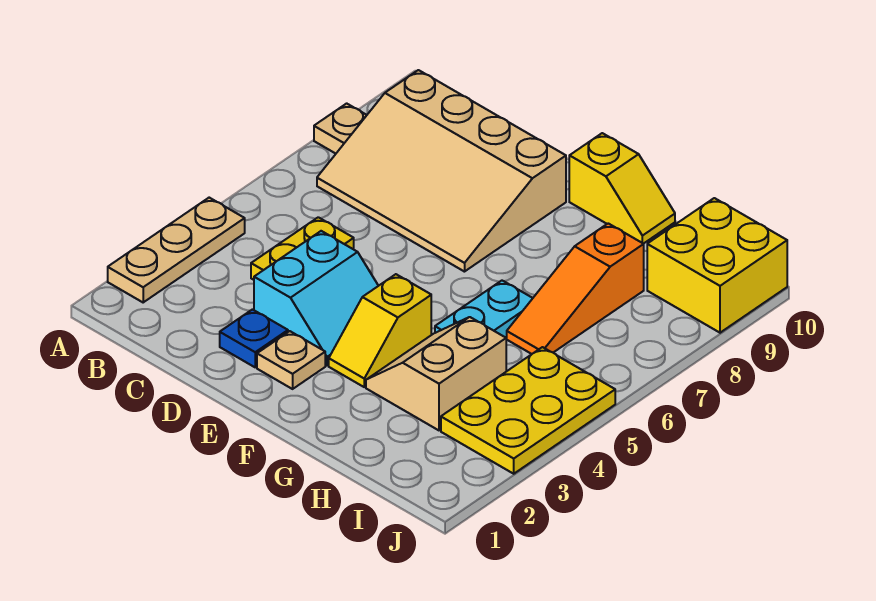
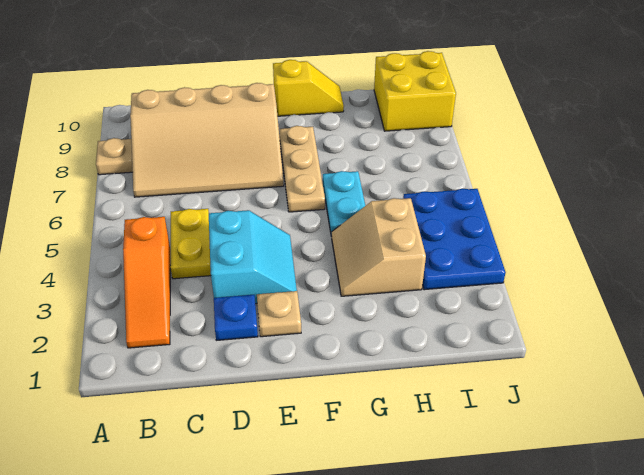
tan 1x3 plate [108,198,245,302] -> tan 1x3 plate moved to [279,126,325,212]
yellow 1x2 slope [329,274,431,387] -> none
orange 1x3 slope [507,223,644,354] -> orange 1x3 slope moved to [123,217,170,348]
yellow 2x3 plate [441,347,615,474] -> blue 2x3 plate [403,189,506,290]

